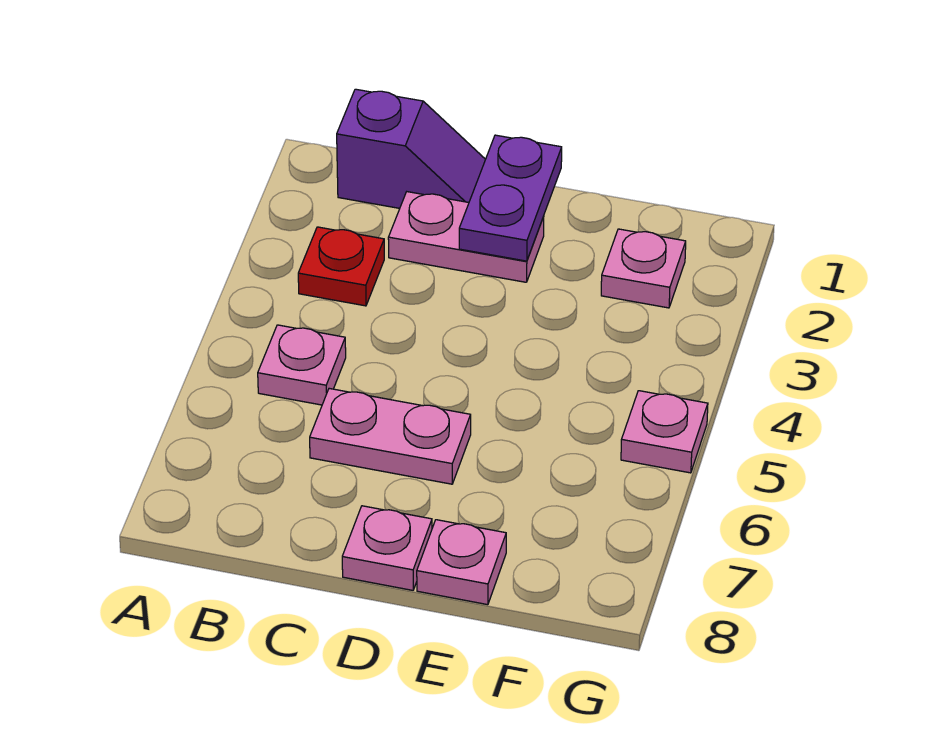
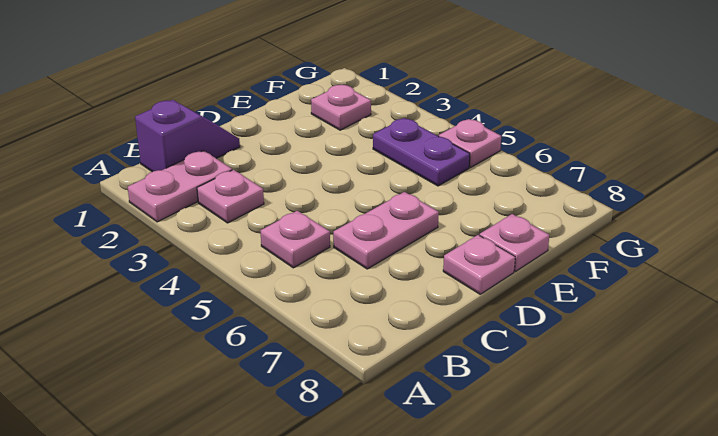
red 1x1 plate [298,227,384,306] -> pink 1x1 plate [197,170,264,223]
pink 1x2 plate [388,192,544,282] -> pink 1x2 plate moved to [128,151,232,222]
purple 1x2 plate [459,135,562,261] -> purple 1x2 plate moved to [373,118,470,186]

